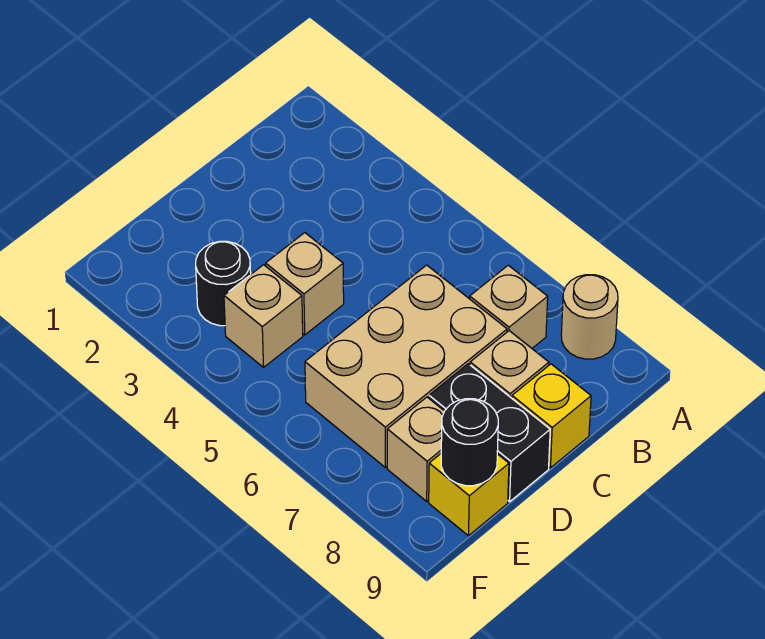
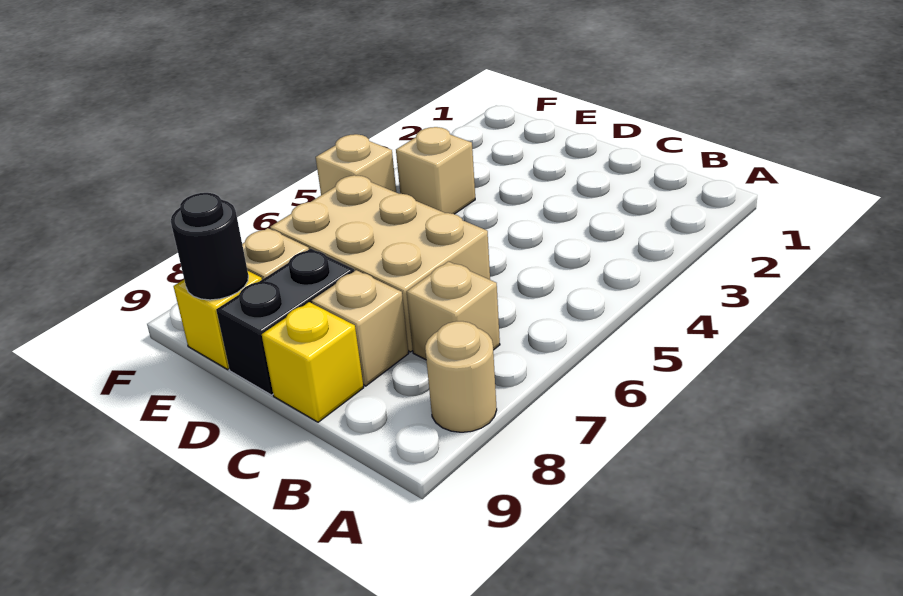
tan 1x1 brick [266,233,344,335] -> tan 1x1 brick moved to [316,134,396,195]
black 1x1 round brick [196,241,251,326] -> none

